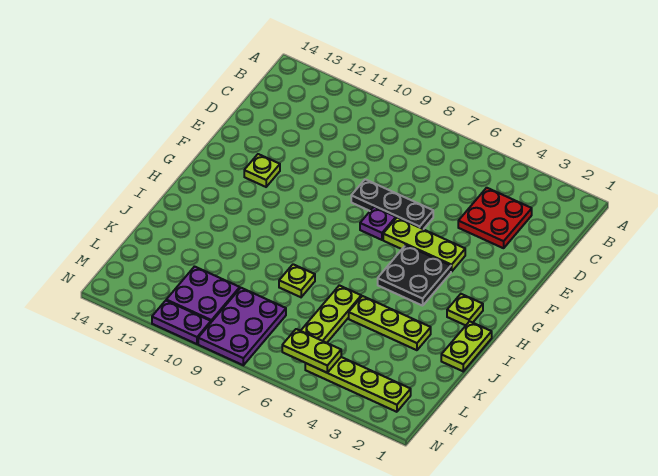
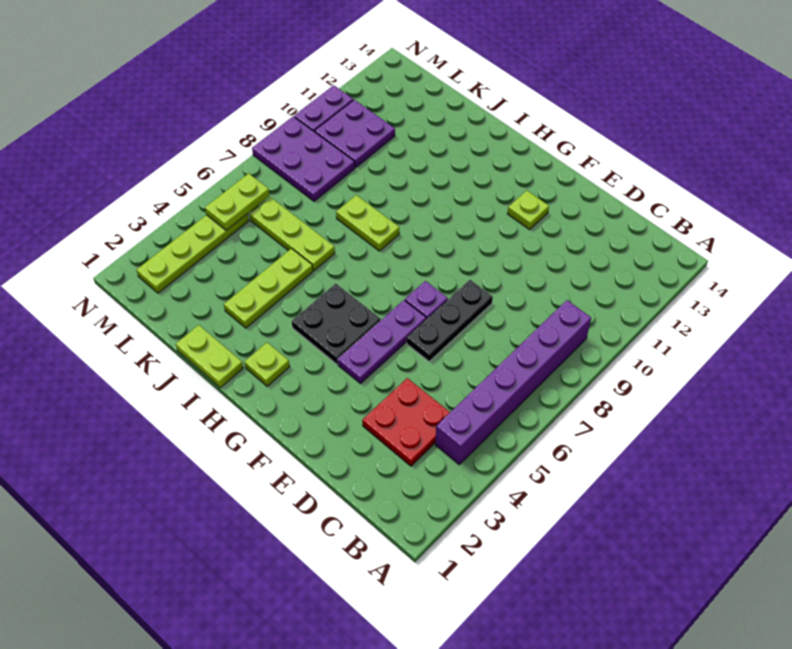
none -> purple 1x6 brick [435,300,591,464]
lime 1x3 plate [383,218,465,272] -> purple 1x3 plate [338,300,426,384]
lime 1x1 plate [279,264,315,297] -> lime 1x2 plate [336,195,399,251]

